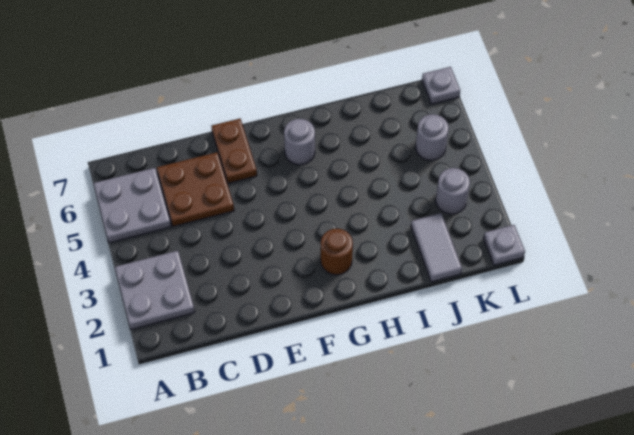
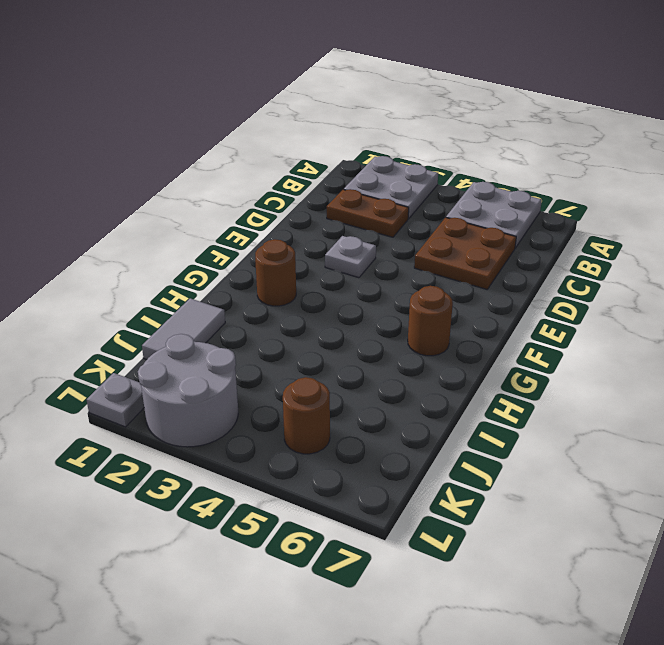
brown 1x2 plate [211,119,257,183] -> brown 1x2 plate moved to [327,189,409,237]
grey 1x1 round brick [284,119,315,165] -> brown 1x1 round brick [408,286,453,356]
grey 1x2 tile [411,213,462,282] -> grey 1x2 tile turned to [142,298,225,360]
grey 1x1 round brick [436,168,470,214] -> grey 2x2 round brick [138,334,238,447]
grey 1x1 round brick [416,114,449,160] -> brown 1x1 round brick [283,377,330,454]
grey 1x1 plate [422,67,460,104] -> grey 1x1 plate moved to [325,236,376,278]

